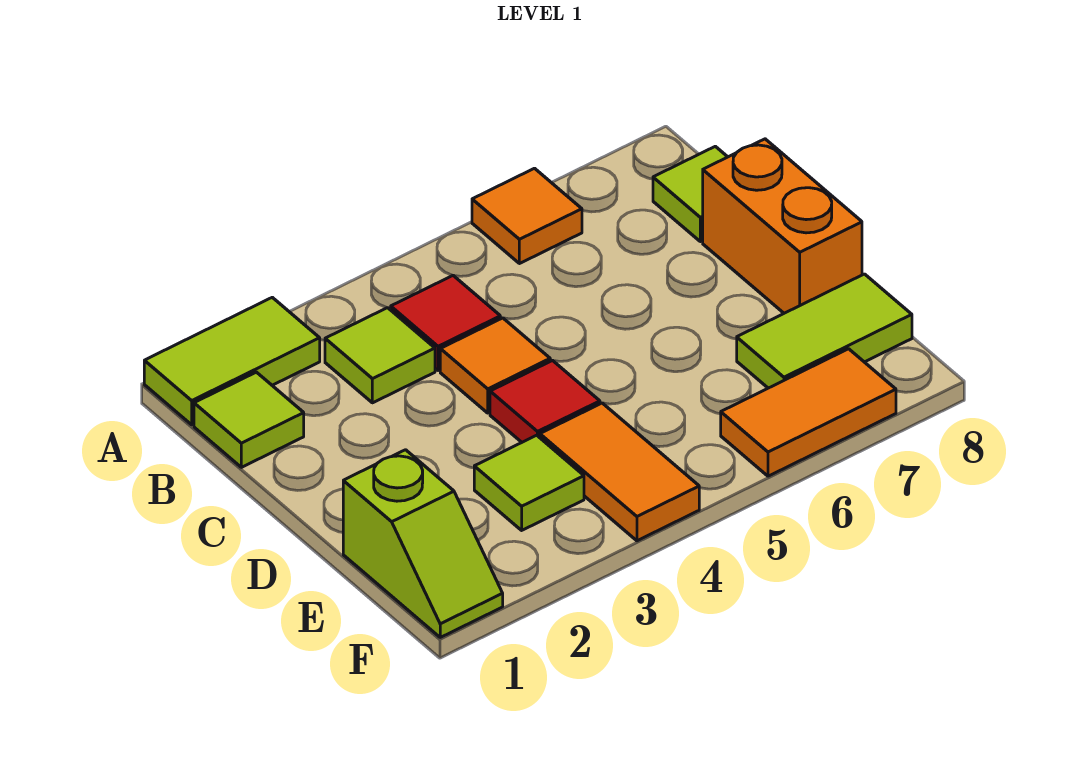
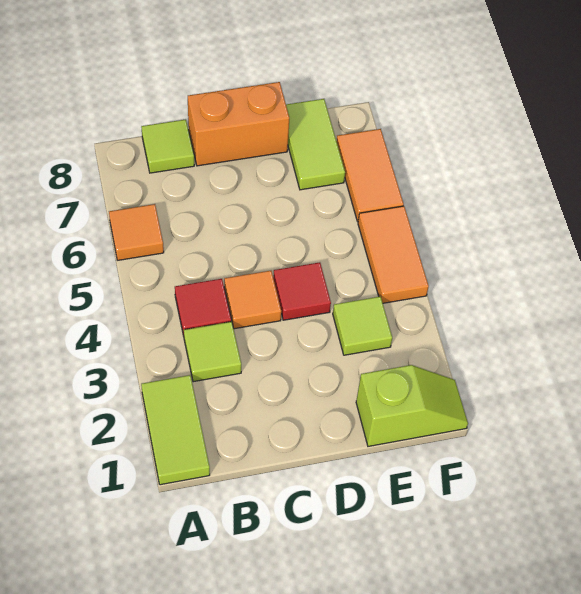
lime 1x1 tile [194,372,304,467] -> none
orange 1x2 tile [540,403,699,541] -> orange 1x2 tile turned to [358,206,429,303]

